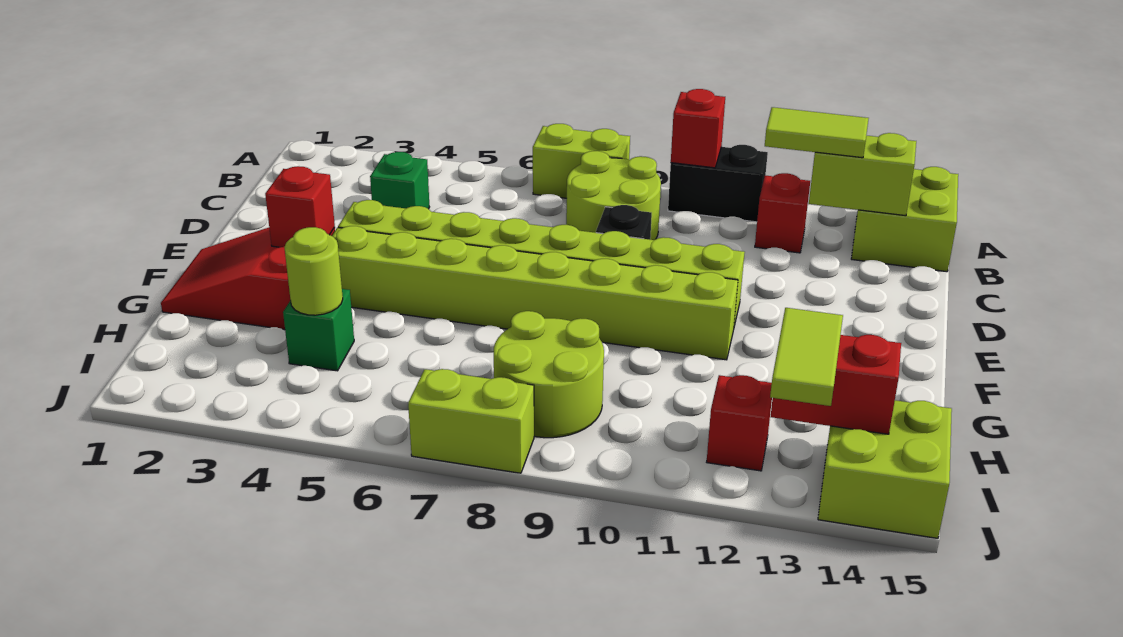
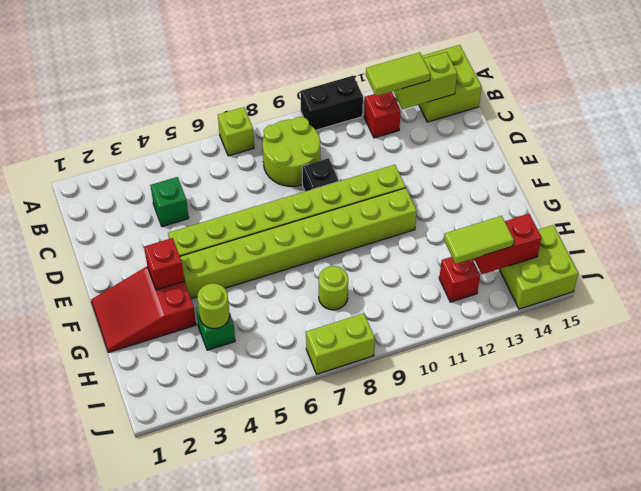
lime 1x2 brick [533,124,630,198] -> lime 1x1 brick [218,107,254,156]
red 1x1 brick [671,89,725,168] -> none
lime 2x2 round brick [494,311,604,438] -> lime 1x1 round brick [319,266,348,310]
lime 1x2 tile [770,308,843,406] -> lime 1x2 tile turned to [444,216,514,264]

